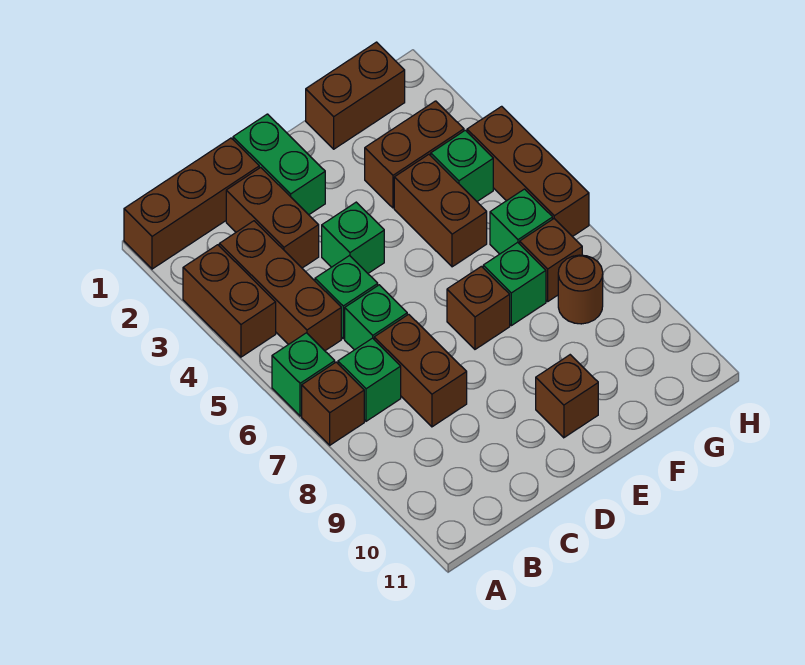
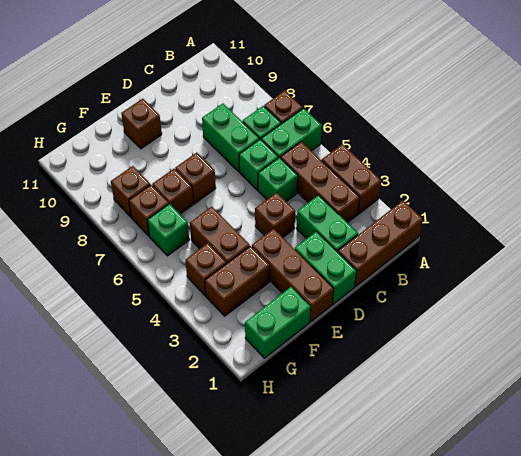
green 1x1 brick [272,333,335,416] -> green 1x2 brick [261,108,322,158]
brown 1x2 brick [226,167,319,268] -> green 1x2 brick [297,195,358,252]
brown 1x2 brick [374,314,467,427] -> green 1x2 brick [202,104,259,172]
green 1x1 brick [322,202,384,273] -> brown 1x1 brick [255,192,295,237]
brown 1x2 brick [306,42,405,149] -> green 1x2 brick [245,287,311,358]
green 1x1 brick [483,242,546,326] -> brown 1x1 brick [152,169,193,214]
green 1x1 brick [431,130,493,201] -> brown 1x1 brick [185,243,226,296]
brown 1x1 round brick [558,255,603,324] -> brown 1x1 brick [111,166,150,217]
brown 1x3 brick [467,106,589,237] -> brown 1x3 brick moved to [252,229,334,322]

